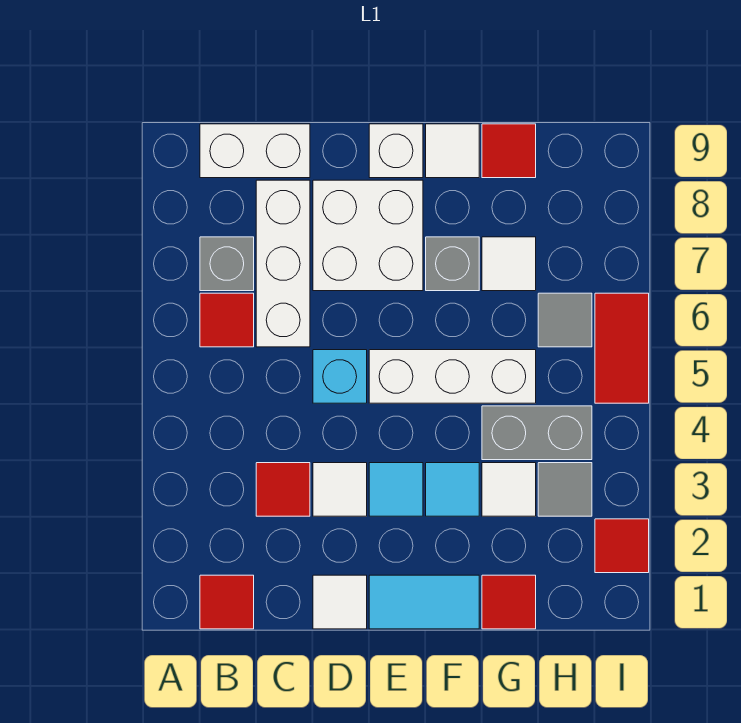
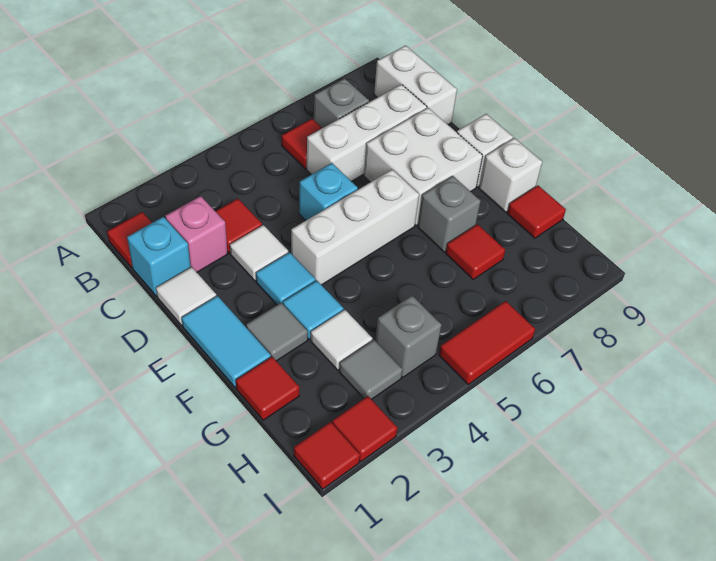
none -> cyan 1x1 brick [127,217,191,296]
none -> pink 1x1 brick [165,196,227,272]
white 1x3 brick [369,350,536,403] -> white 1x3 brick turned to [291,169,419,285]
white 1x1 tile [426,124,479,178] -> white 1x1 brick [479,138,542,212]
grey 1x2 brick [482,406,592,460] -> grey 1x1 brick [376,296,442,377]
white 1x1 tile [482,237,536,291] -> red 1x1 tile [446,224,505,279]
grey 1x1 tile [538,293,592,347] -> grey 1x1 tile moved to [246,303,308,361]
none -> red 1x1 tile [294,422,360,489]

